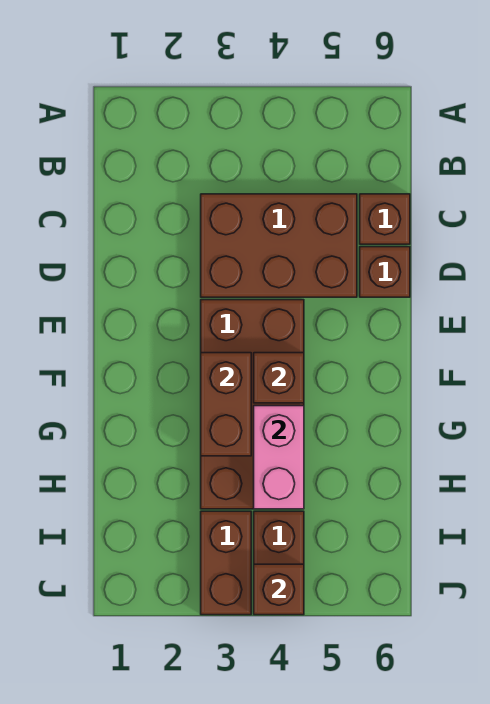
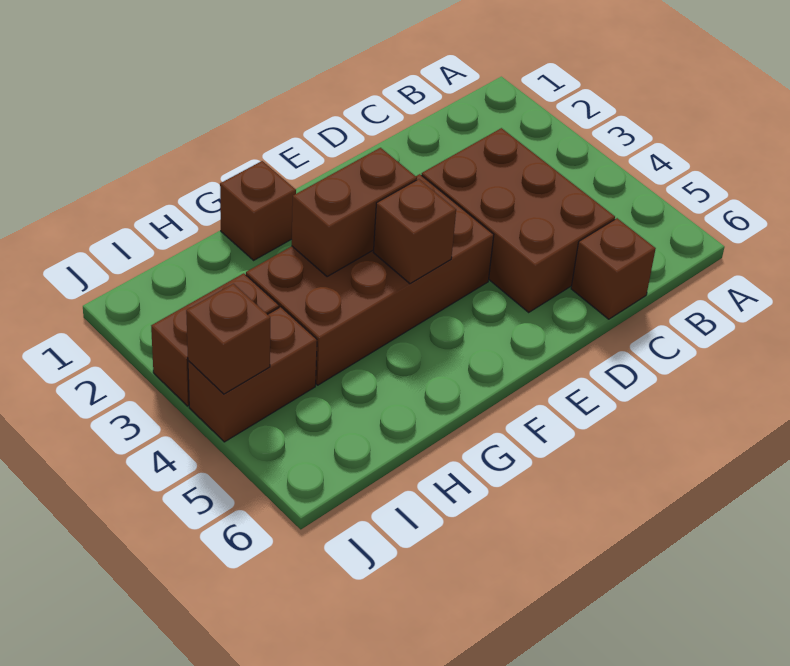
brown 1x1 brick [360,247,410,297] -> brown 1x1 brick moved to [220,161,296,260]
pink 1x2 brick [254,406,304,509] -> none

